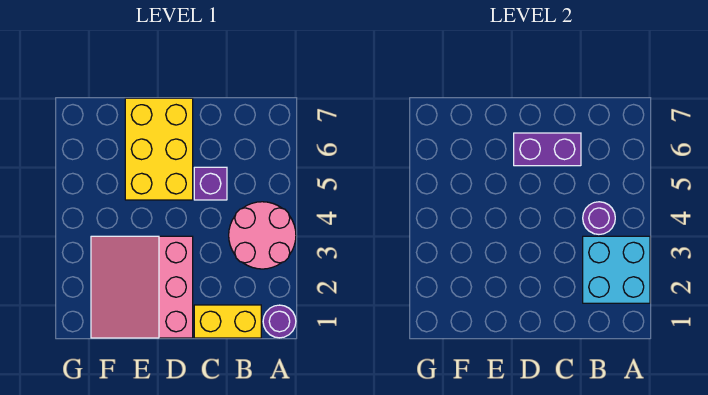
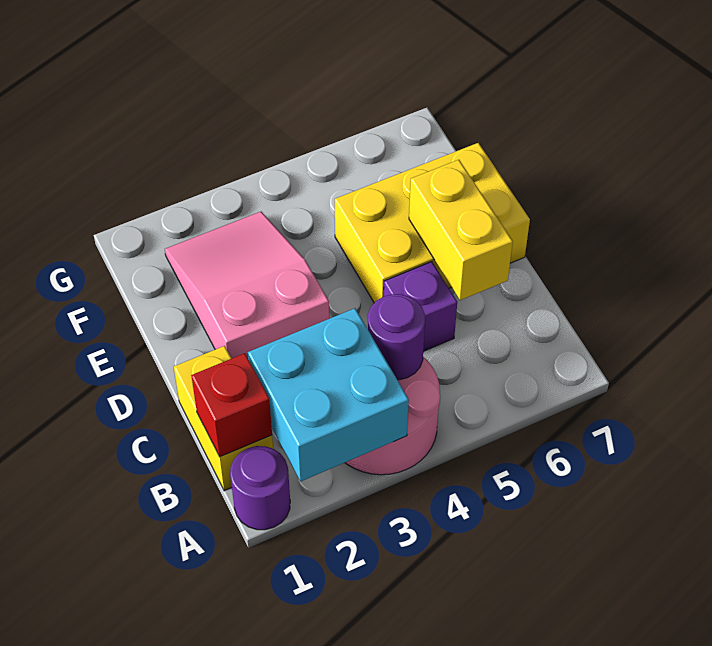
none -> red 1x1 brick [191,353,272,457]
purple 1x2 brick [514,133,581,166] -> yellow 1x2 brick [409,160,513,300]
pink 3x3 slope [91,236,193,338] -> pink 2x3 slope [165,212,329,358]

